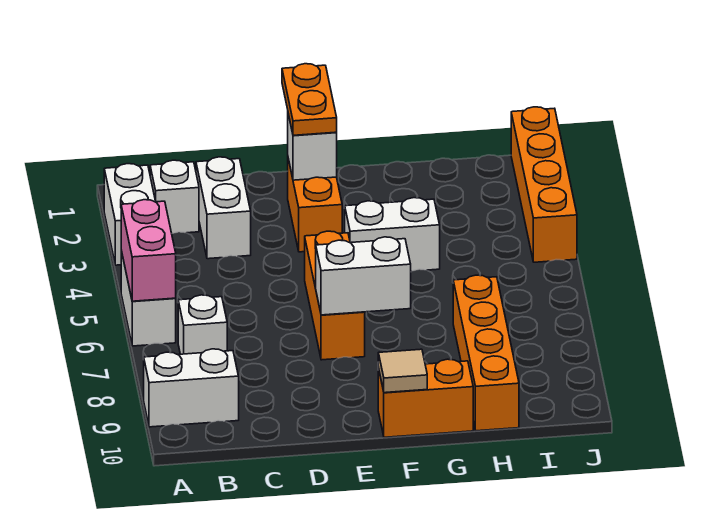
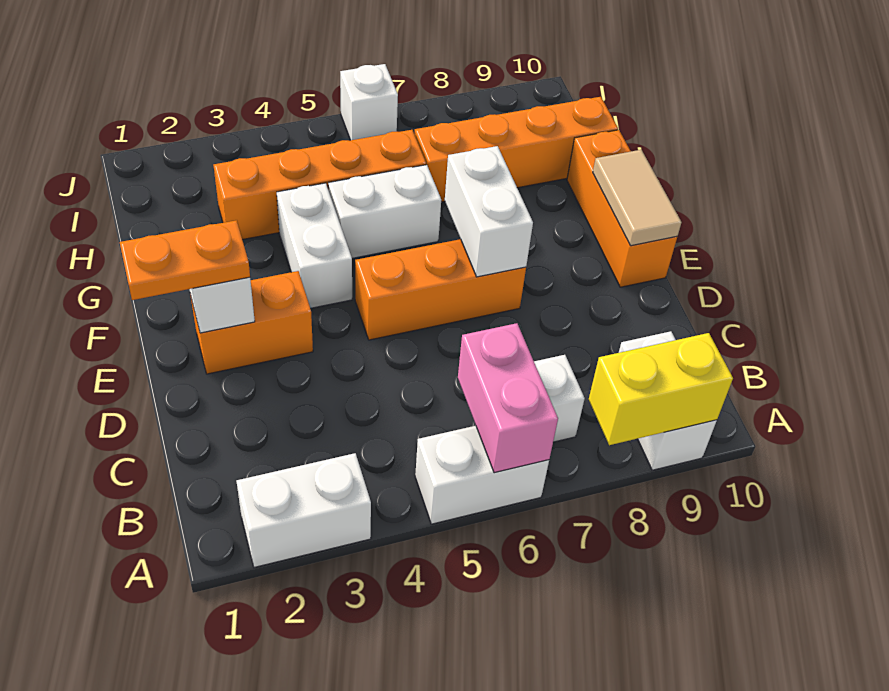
pink 1x2 brick [121,200,176,301] -> pink 1x2 brick turned to [458,323,558,473]
none -> yellow 1x2 brick [589,333,733,445]
white 1x1 brick [150,160,199,233] -> white 1x1 brick moved to [340,64,398,140]
white 1x2 brick [196,157,251,259] -> white 1x2 brick moved to [328,165,441,258]
orange 1x2 brick [378,359,473,437] -> orange 1x3 brick [567,130,677,287]
tan 1x1 tile [378,349,427,393] -> tan 1x2 tile [593,150,682,246]
orange 1x4 brick [511,107,577,262] -> orange 1x4 brick moved to [214,130,426,240]

